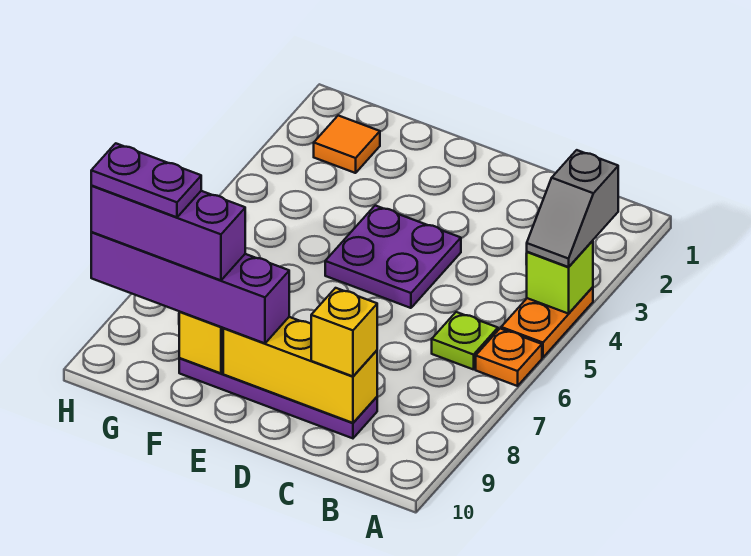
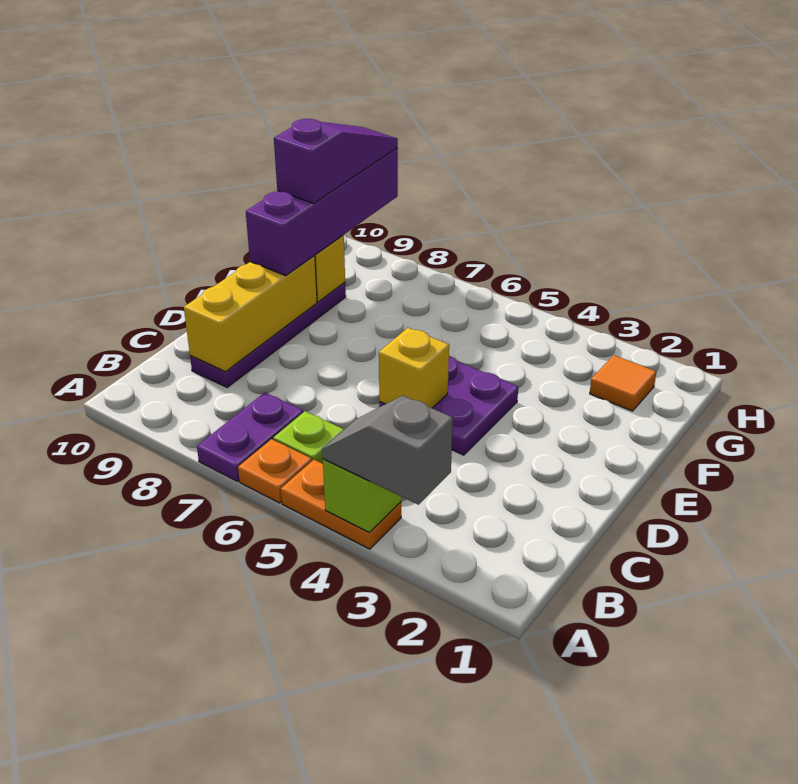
yellow 1x1 brick [311,288,377,376] -> yellow 1x1 brick moved to [379,328,449,408]
purple 1x3 brick [91,186,245,280] -> purple 1x3 slope [274,119,398,204]
purple 1x2 plate [91,143,201,217] -> purple 1x2 plate moved to [197,393,303,481]

